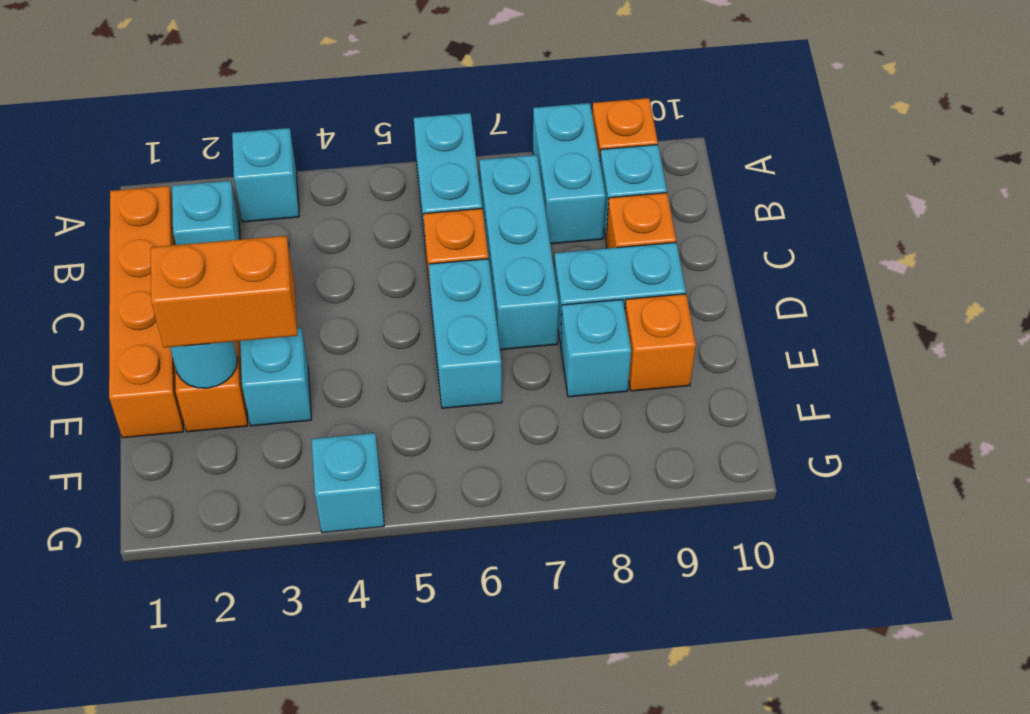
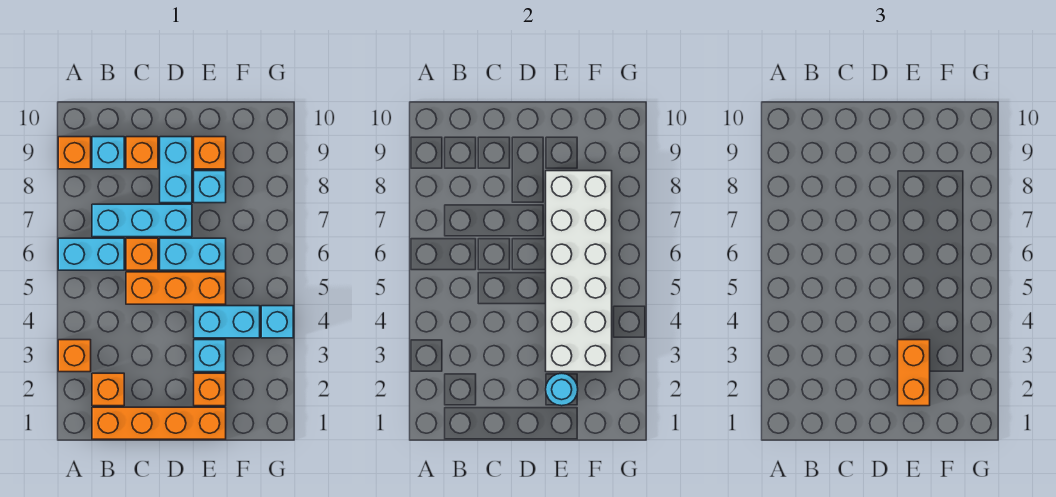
cyan 1x1 brick [232,128,299,222] -> orange 1x1 brick [58,340,91,372]
cyan 1x2 brick [533,103,605,244] -> cyan 1x2 brick moved to [194,306,260,338]
cyan 1x1 brick [172,181,240,245] -> orange 1x1 brick [92,373,124,406]
none -> orange 1x3 brick [126,272,226,304]
none -> white 2x6 brick [546,171,612,372]

